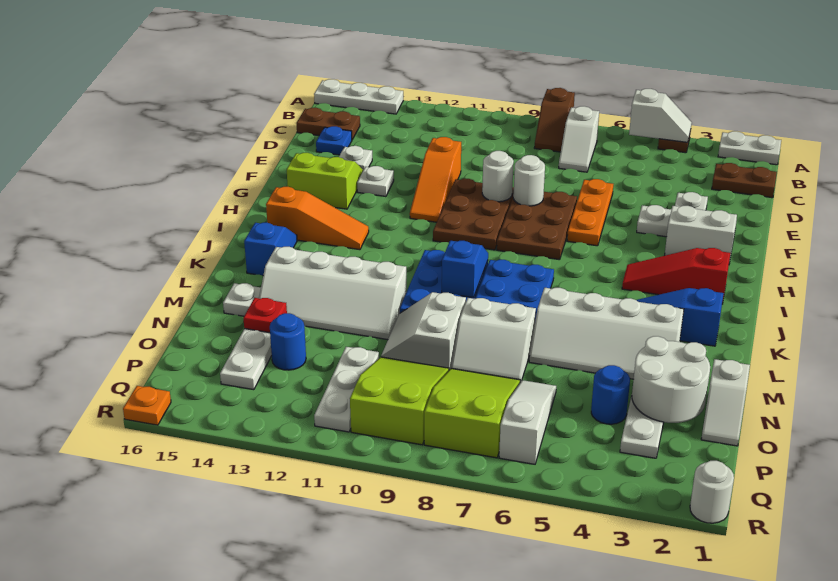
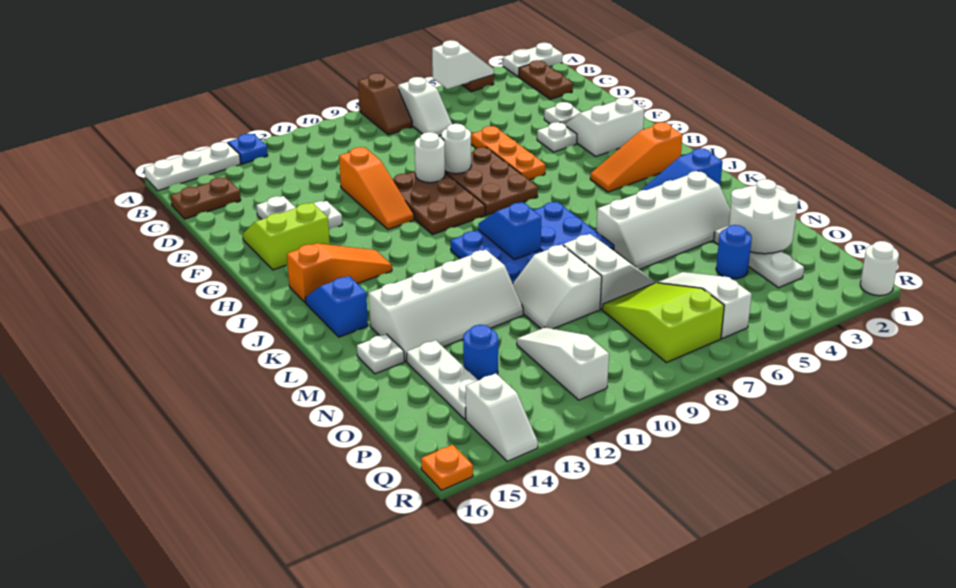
brown 1x2 plate [712,163,777,198] -> brown 1x2 plate turned to [519,60,573,99]
blue 1x1 plate [316,126,352,155] -> blue 1x1 plate moved to [228,134,268,164]
red 1x3 slope [622,248,730,304] -> orange 1x3 slope [590,122,682,192]
white 2x2 slope [451,298,536,382] -> white 2x2 slope turned to [563,234,655,309]
white 1x2 slope [701,359,750,446] -> white 1x2 slope moved to [466,373,538,461]
red 1x1 plate [243,298,287,333] -> none
lime 2x3 slope [350,357,449,445] -> none
white 1x3 plate [314,347,379,432] -> white 1x3 slope [517,327,609,400]

